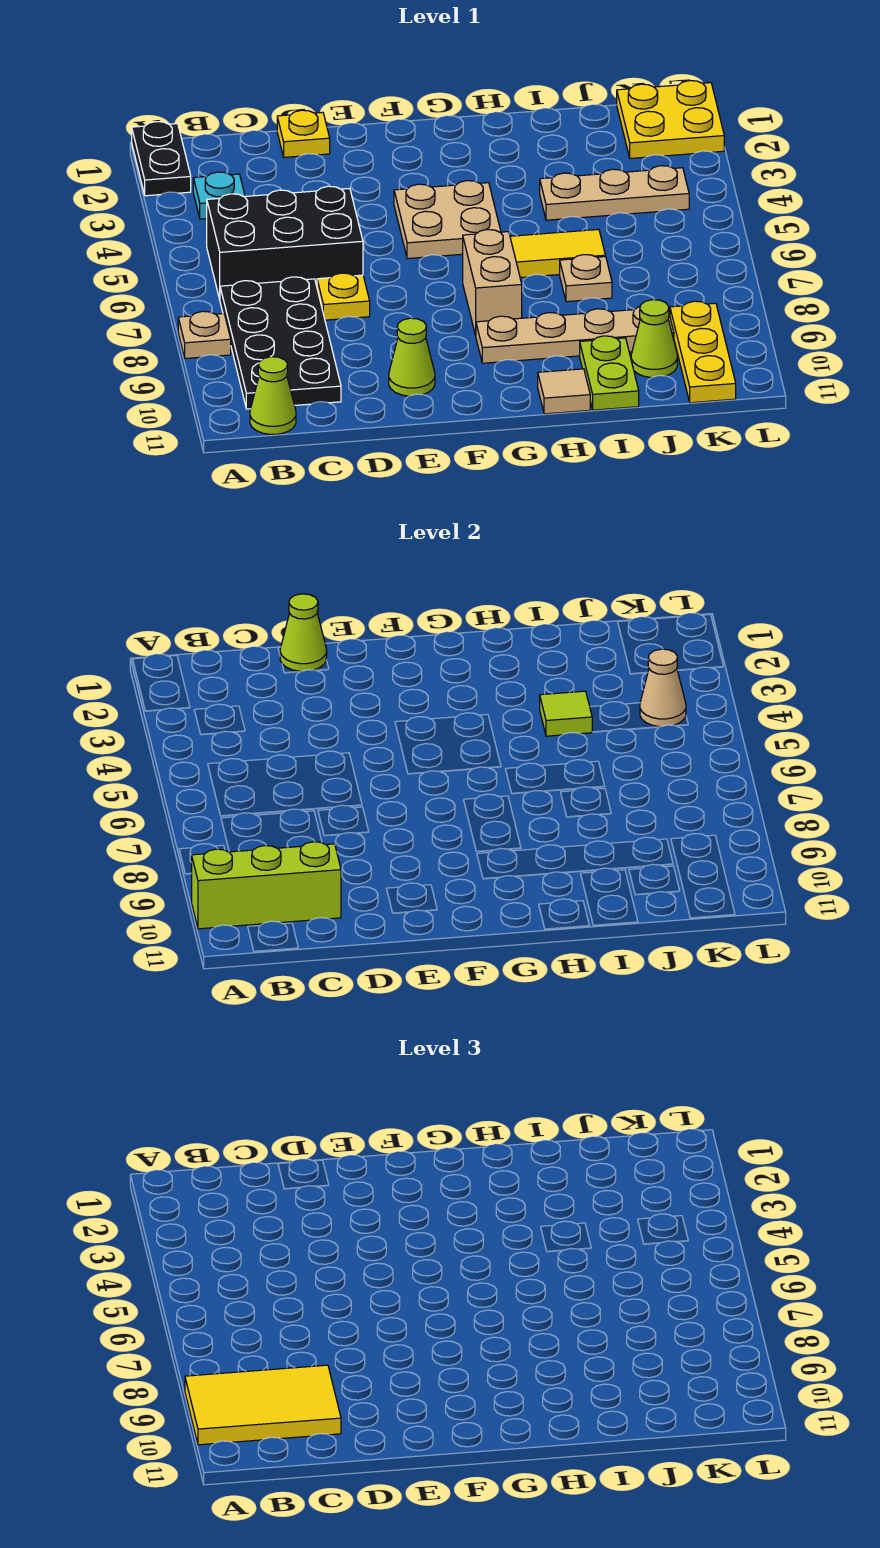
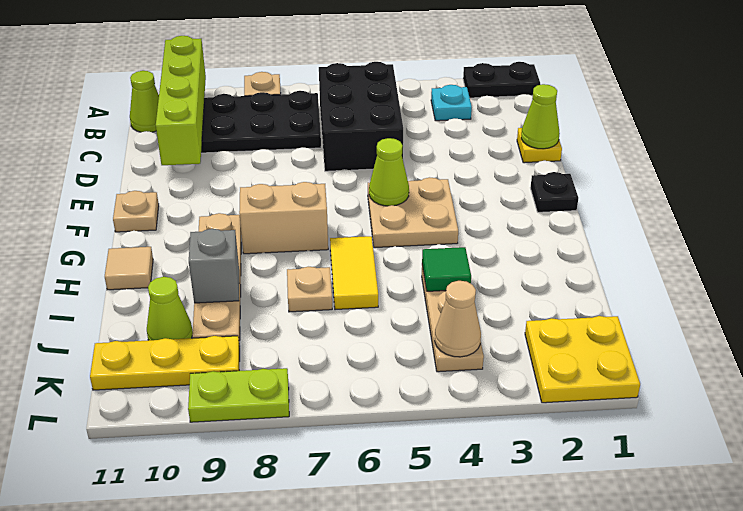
yellow 2x3 tile [185,1365,341,1445] -> none
lime 1x3 brick [191,842,341,929] -> lime 1x4 brick [156,36,206,165]
yellow 1x1 plate [317,273,370,320] -> none
lime 1x1 cone [389,318,435,396] -> lime 1x1 cone moved to [369,138,409,206]
none -> black 1x1 plate [530,172,578,212]
none -> tan 1x1 plate [113,191,159,232]
lime 1x1 tile [540,691,592,736] -> green 1x1 tile [422,247,471,291]
none -> grey 1x1 brick [189,229,239,303]
lime 1x2 plate [580,336,639,410] -> lime 1x2 plate moved to [188,368,289,422]

